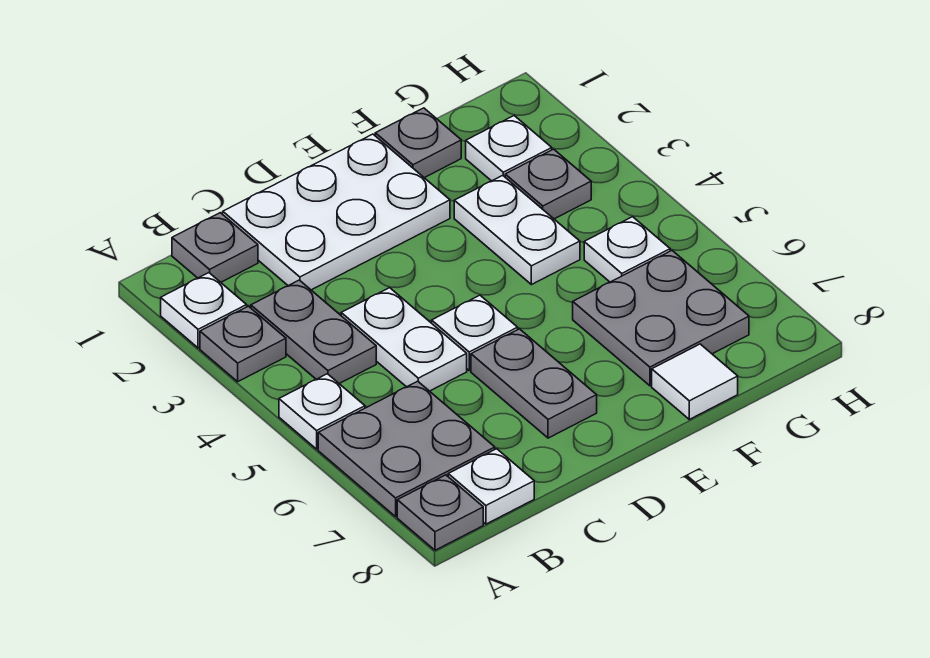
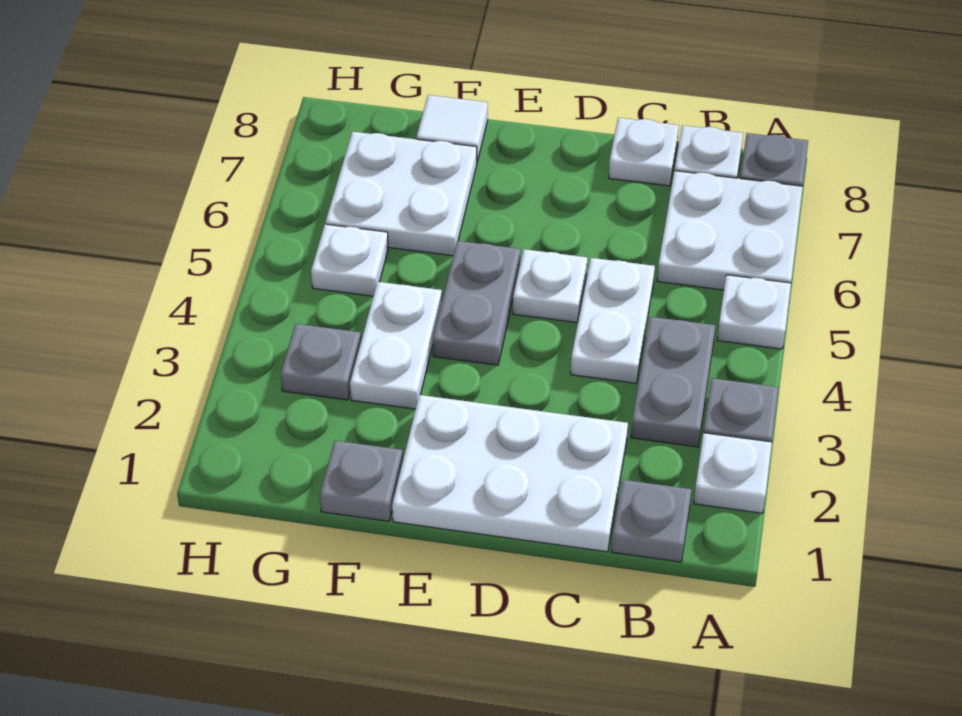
grey 2x2 plate [318,381,495,516] -> white 2x2 plate [657,171,803,290]
grey 1x2 plate [471,329,597,438] -> grey 1x2 plate moved to [433,241,520,365]
grey 2x2 plate [573,251,749,386] -> white 2x2 plate [325,132,477,256]
white 1x1 plate [466,116,552,181] -> white 1x1 plate moved to [609,118,679,186]

